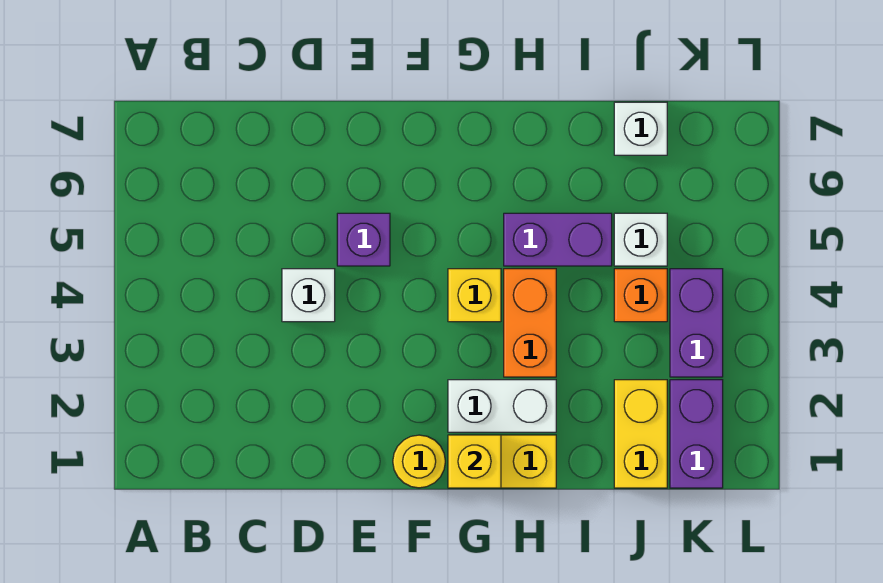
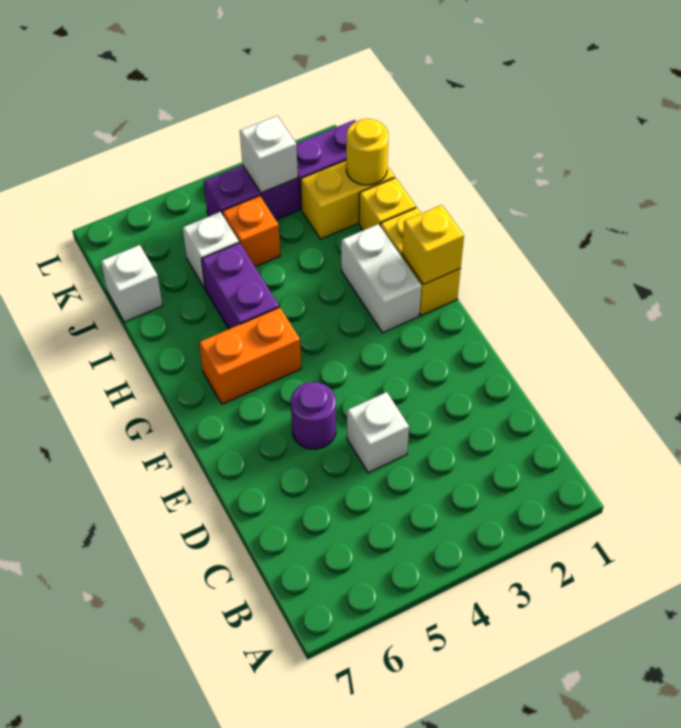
purple 1x1 brick [337,213,390,266] -> purple 1x1 round brick [291,382,336,449]
yellow 1x1 round brick [393,435,445,488] -> yellow 1x1 round brick moved to [346,119,388,185]
yellow 1x1 brick [448,269,501,322] -> yellow 1x1 brick moved to [359,178,416,230]
orange 1x2 brick [504,269,556,377] -> orange 1x2 brick moved to [199,307,301,404]
none -> white 1x1 brick [240,116,298,193]

